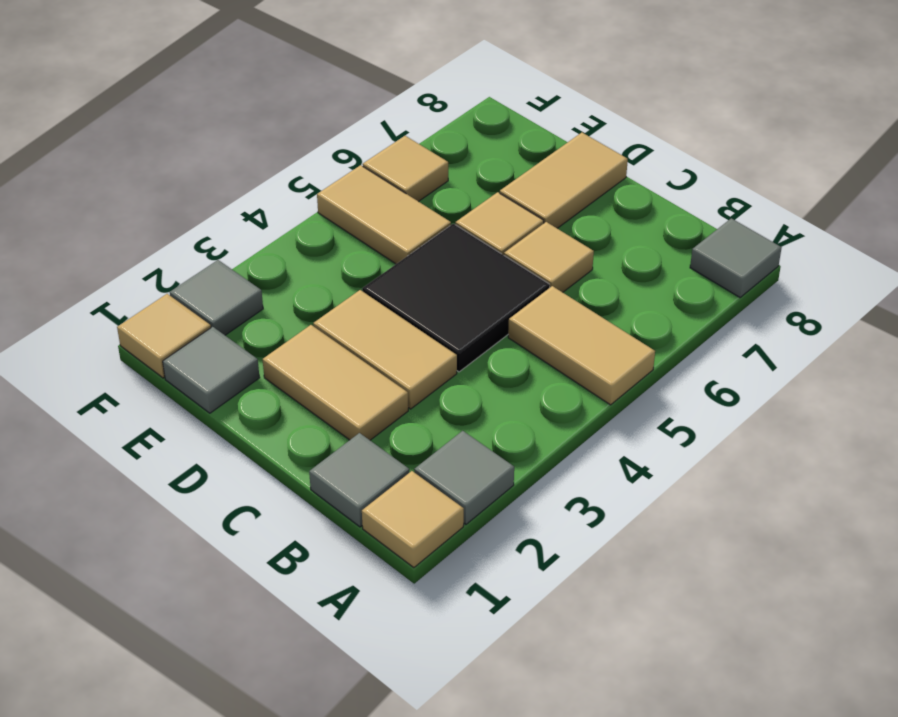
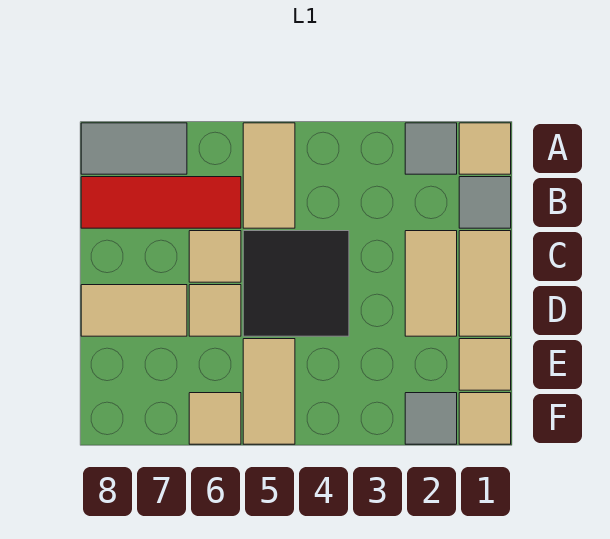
grey 1x1 tile [690,218,782,297] -> grey 1x2 tile [81,123,187,174]
none -> red 1x3 tile [81,177,241,228]
tan 1x2 tile [313,290,457,409] -> tan 1x2 tile moved to [459,231,511,336]
grey 1x1 tile [163,327,260,413] -> tan 1x1 tile [459,339,511,390]

